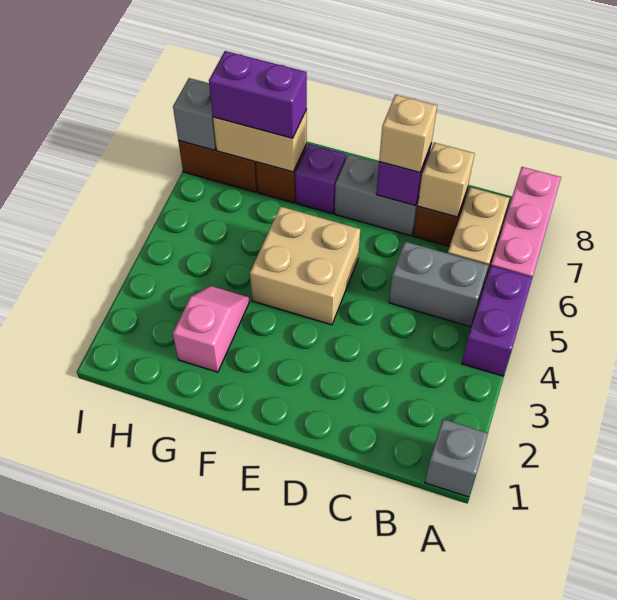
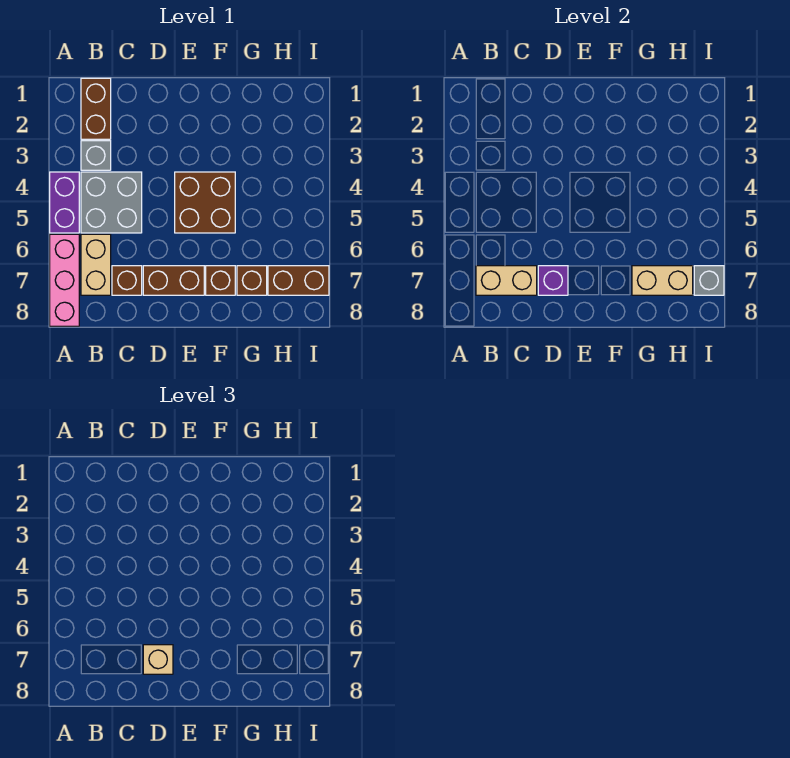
grey 1x1 brick [425,419,488,497] -> grey 1x1 brick moved to [81,141,111,170]
none -> brown 1x2 brick [81,78,111,139]
grey 1x2 brick [389,242,488,327] -> grey 2x2 brick [81,172,142,233]
tan 1x1 brick [418,143,475,217] -> tan 1x2 brick [476,266,537,295]
grey 1x2 brick [334,154,419,236] -> brown 1x2 brick [143,266,204,295]
tan 2x2 brick [250,206,360,325] -> brown 2x2 brick [175,172,235,233]
purple 1x1 brick [295,144,346,214] -> brown 1x1 brick [206,266,235,295]
pink 1x2 slope [173,286,249,372] -> none
purple 1x2 brick [209,51,307,138] -> none

